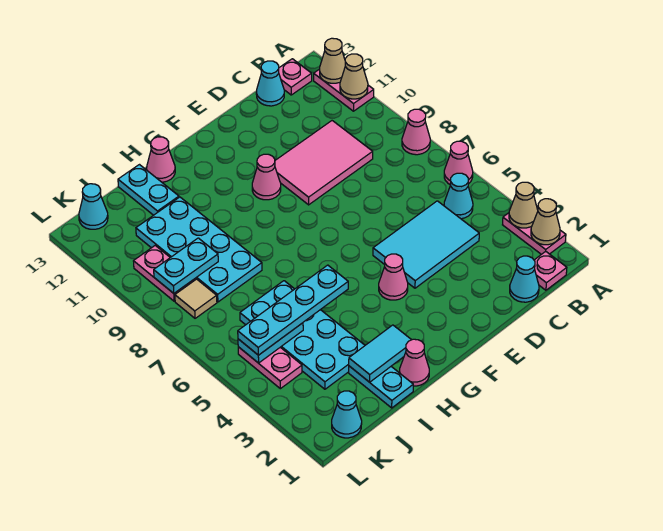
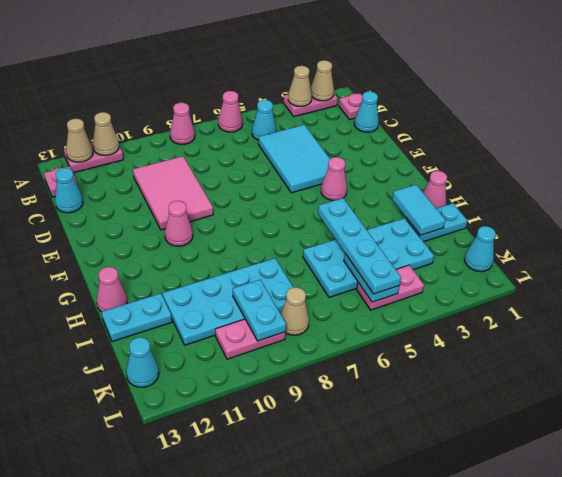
tan 1x1 tile [175,279,217,318] -> tan 1x1 cone [281,287,309,335]

